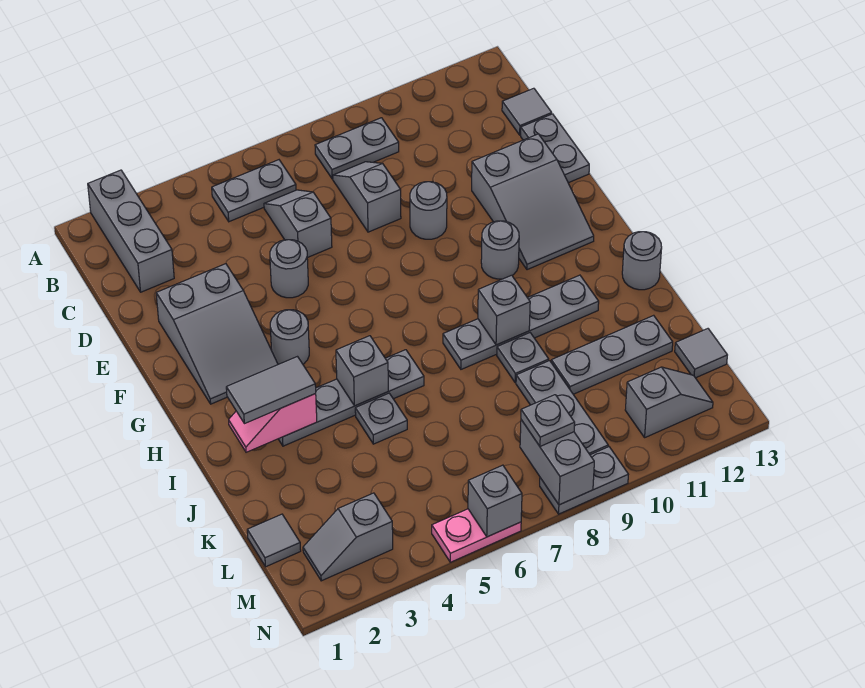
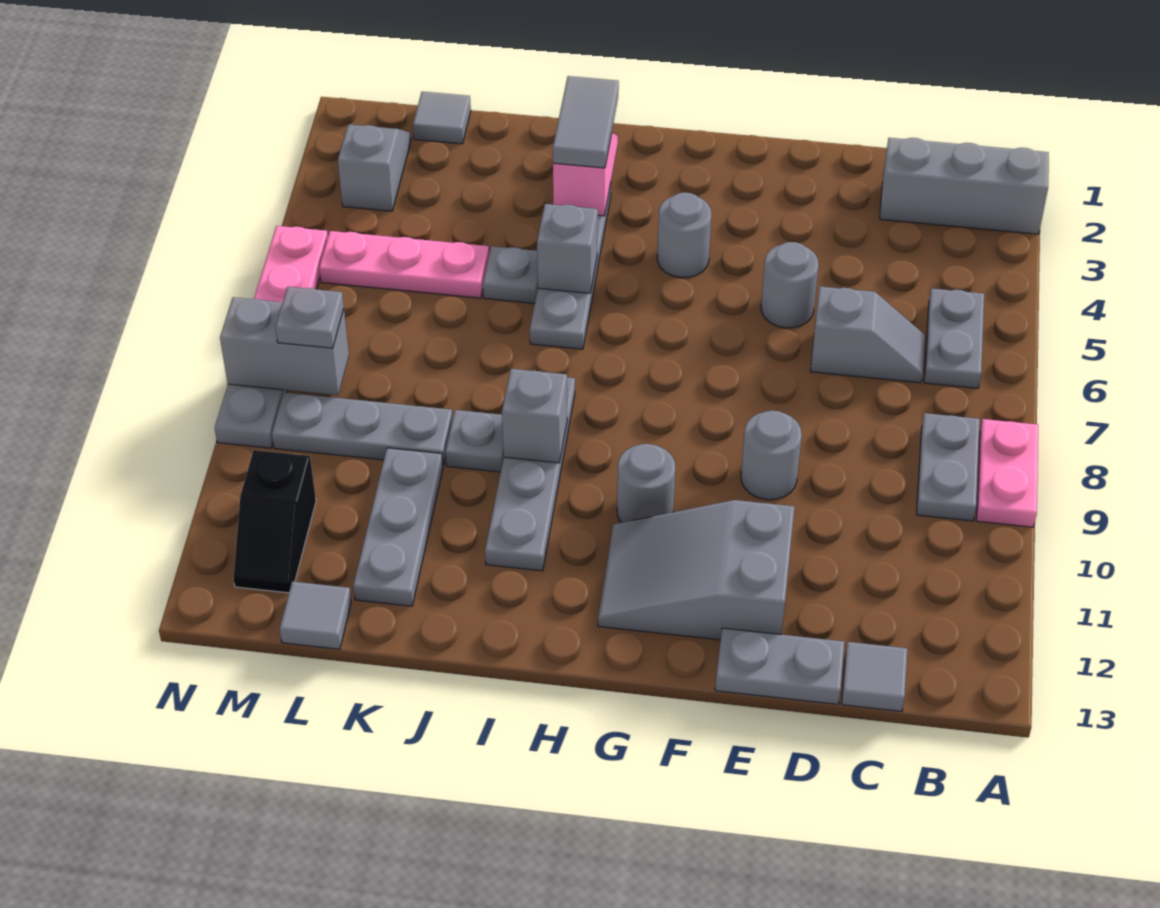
none -> pink 1x2 plate [976,419,1038,527]
grey 1x2 slope [333,162,401,232] -> none
grey 2x3 slope [156,264,278,404] -> none
grey 1x1 round brick [622,232,662,290] -> none
none -> pink 1x3 plate [319,231,489,298]
grey 1x2 slope [625,367,713,437] -> black 1x2 slope [233,450,316,593]
grey 1x1 brick [468,465,522,537] -> none

